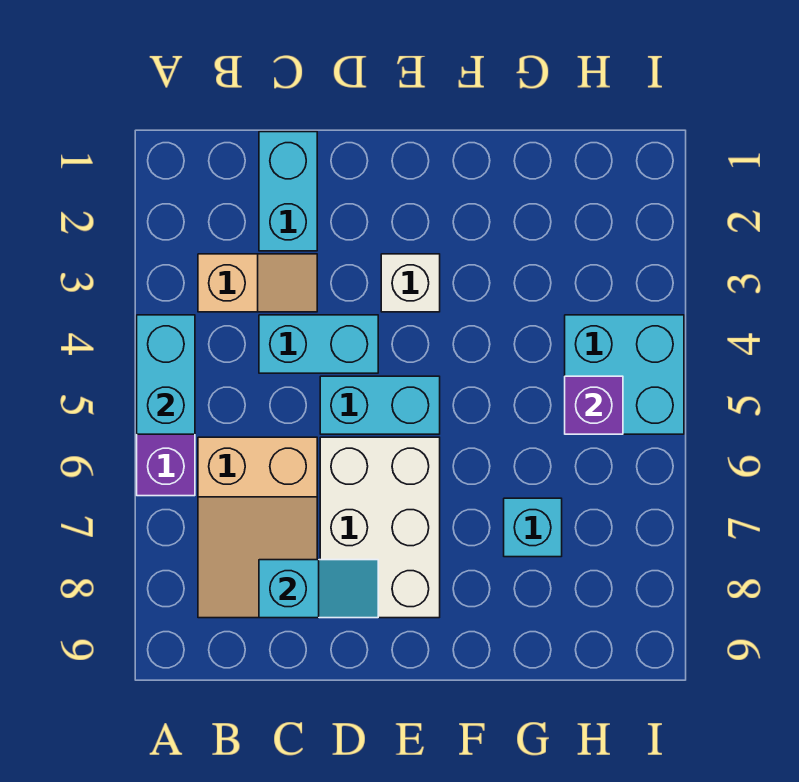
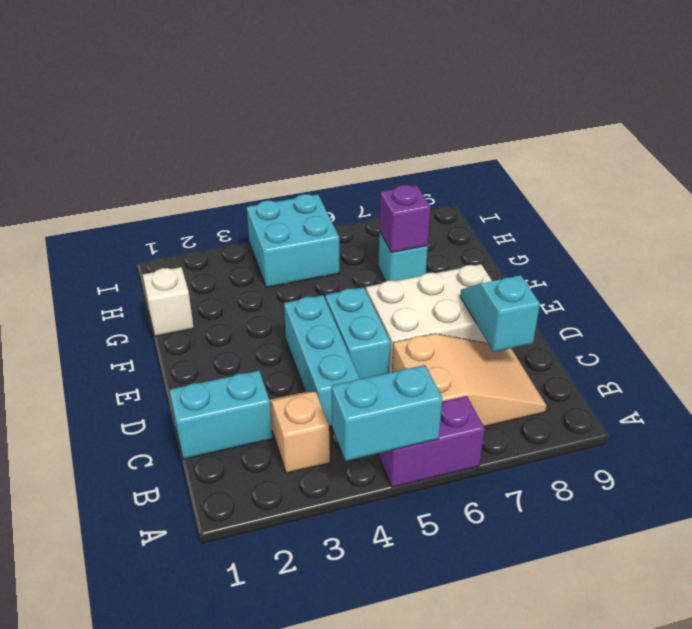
cyan 1x2 brick [259,315,378,373] -> cyan 1x3 brick [284,295,360,426]
white 1x1 brick [381,254,440,312] -> white 1x1 brick moved to [143,267,194,336]
purple 1x1 brick [565,376,623,434] -> purple 1x1 brick moved to [379,185,430,253]

